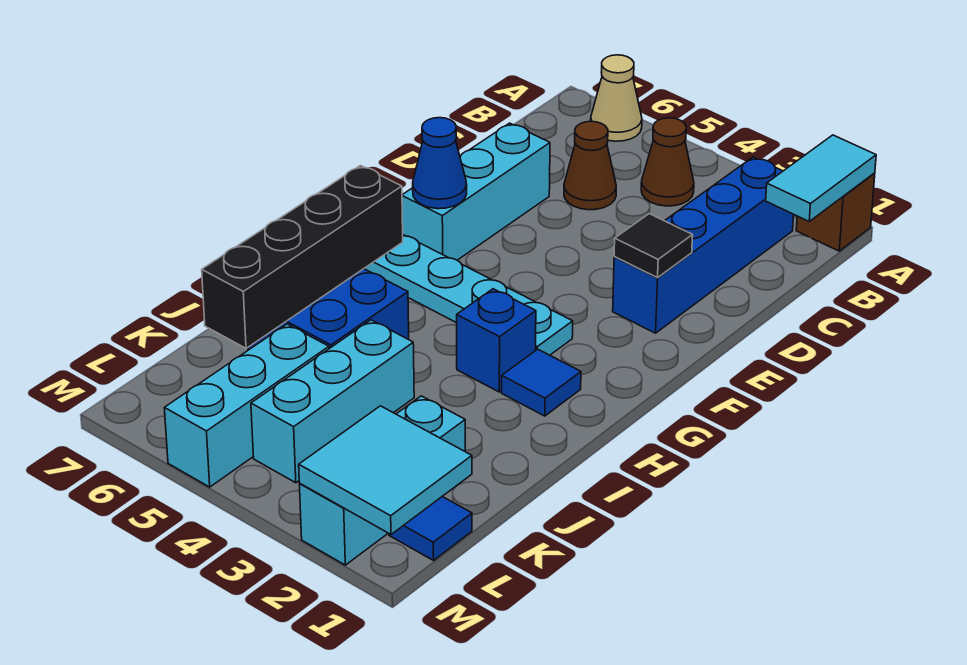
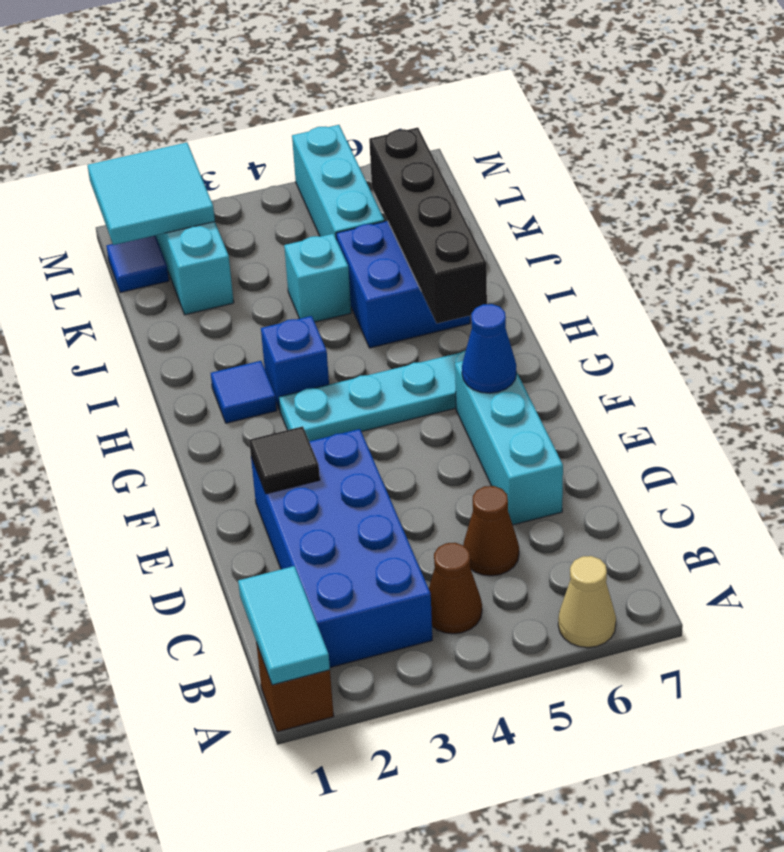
blue 1x4 brick [613,157,794,333] -> blue 2x4 brick [251,429,432,667]
cyan 1x3 brick [251,320,414,483] -> cyan 1x1 brick [284,234,351,322]

